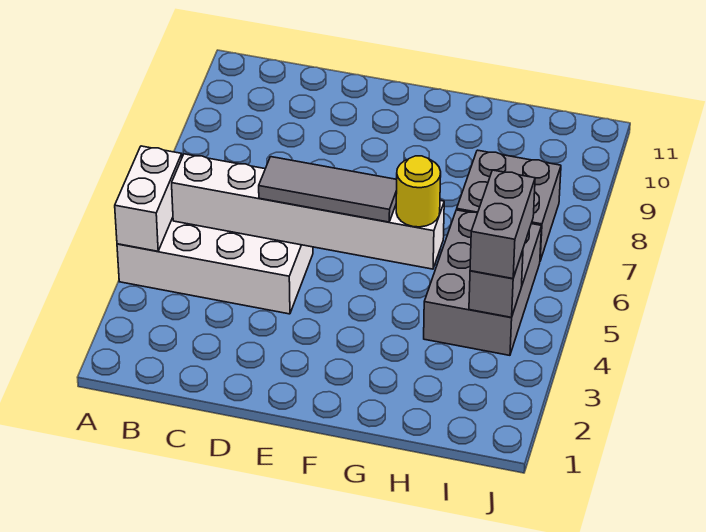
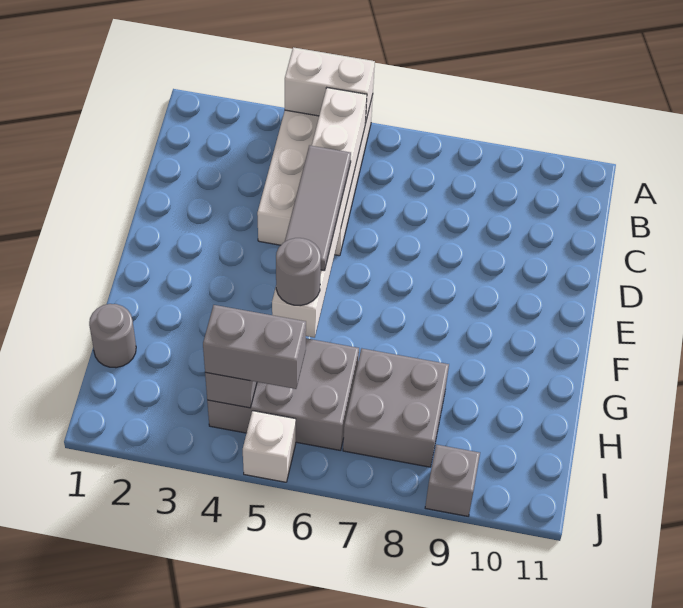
yellow 1x1 round brick [396,156,441,227] -> grey 1x1 round brick [276,238,321,306]
none -> grey 1x1 round brick [89,304,136,368]
none -> white 1x1 brick [243,411,296,482]
none -> grey 1x1 brick [425,445,480,516]

